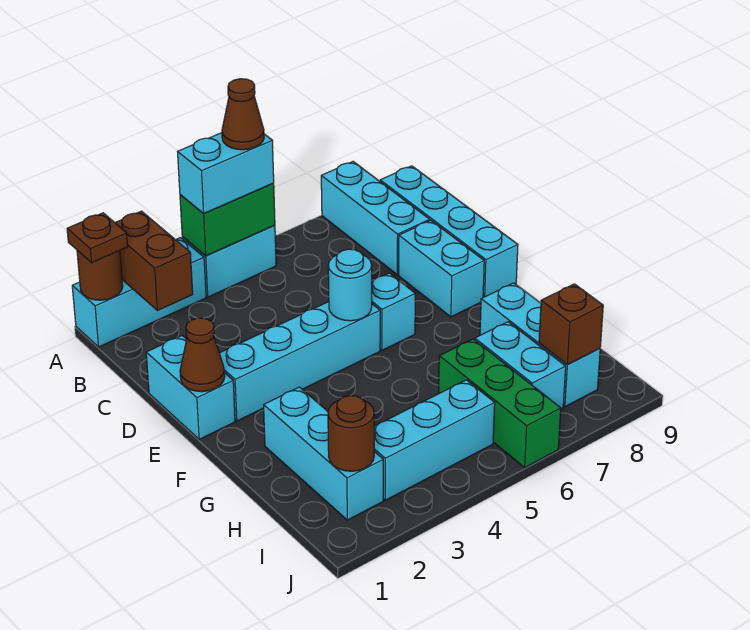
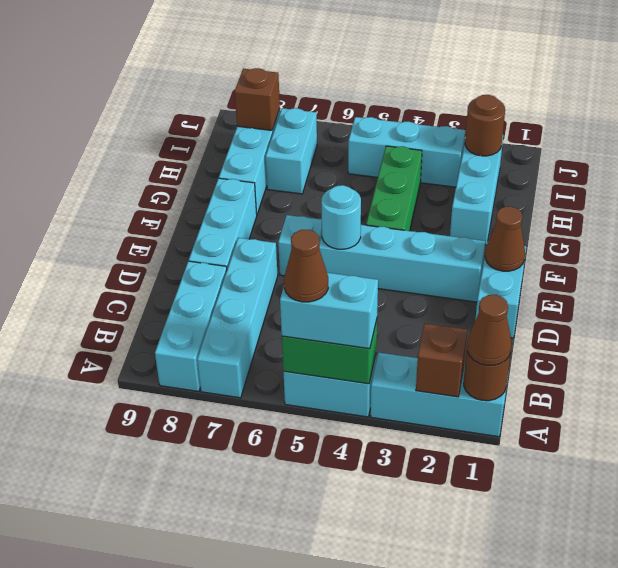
brown 1x1 plate [67,213,128,262] -> brown 1x1 cone [467,295,512,365]
brown 1x2 brick [115,211,193,311] -> brown 1x1 brick [416,324,467,397]
cyan 1x4 brick [380,166,518,298] -> cyan 1x4 brick moved to [197,238,278,398]
cyan 1x2 brick [399,221,484,317] -> cyan 1x3 brick [189,178,257,269]
green 1x3 brick [439,339,561,467] -> green 1x3 brick moved to [366,146,422,231]

